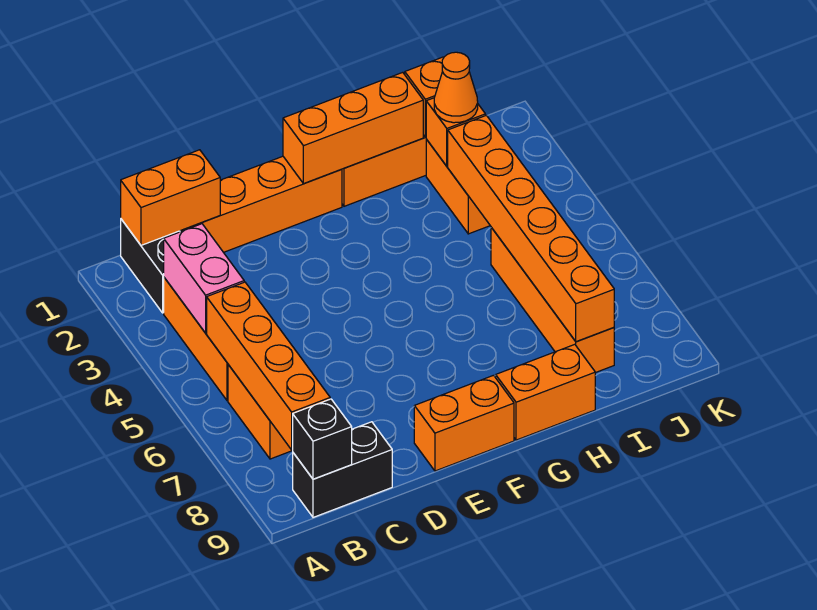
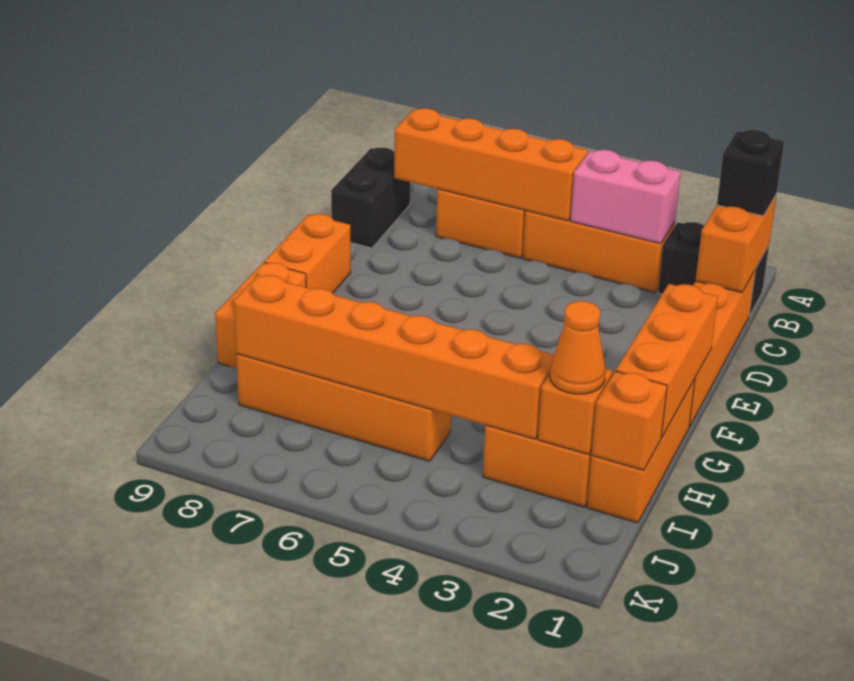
black 1x1 brick [293,399,352,479] -> black 1x1 brick moved to [717,130,784,216]

